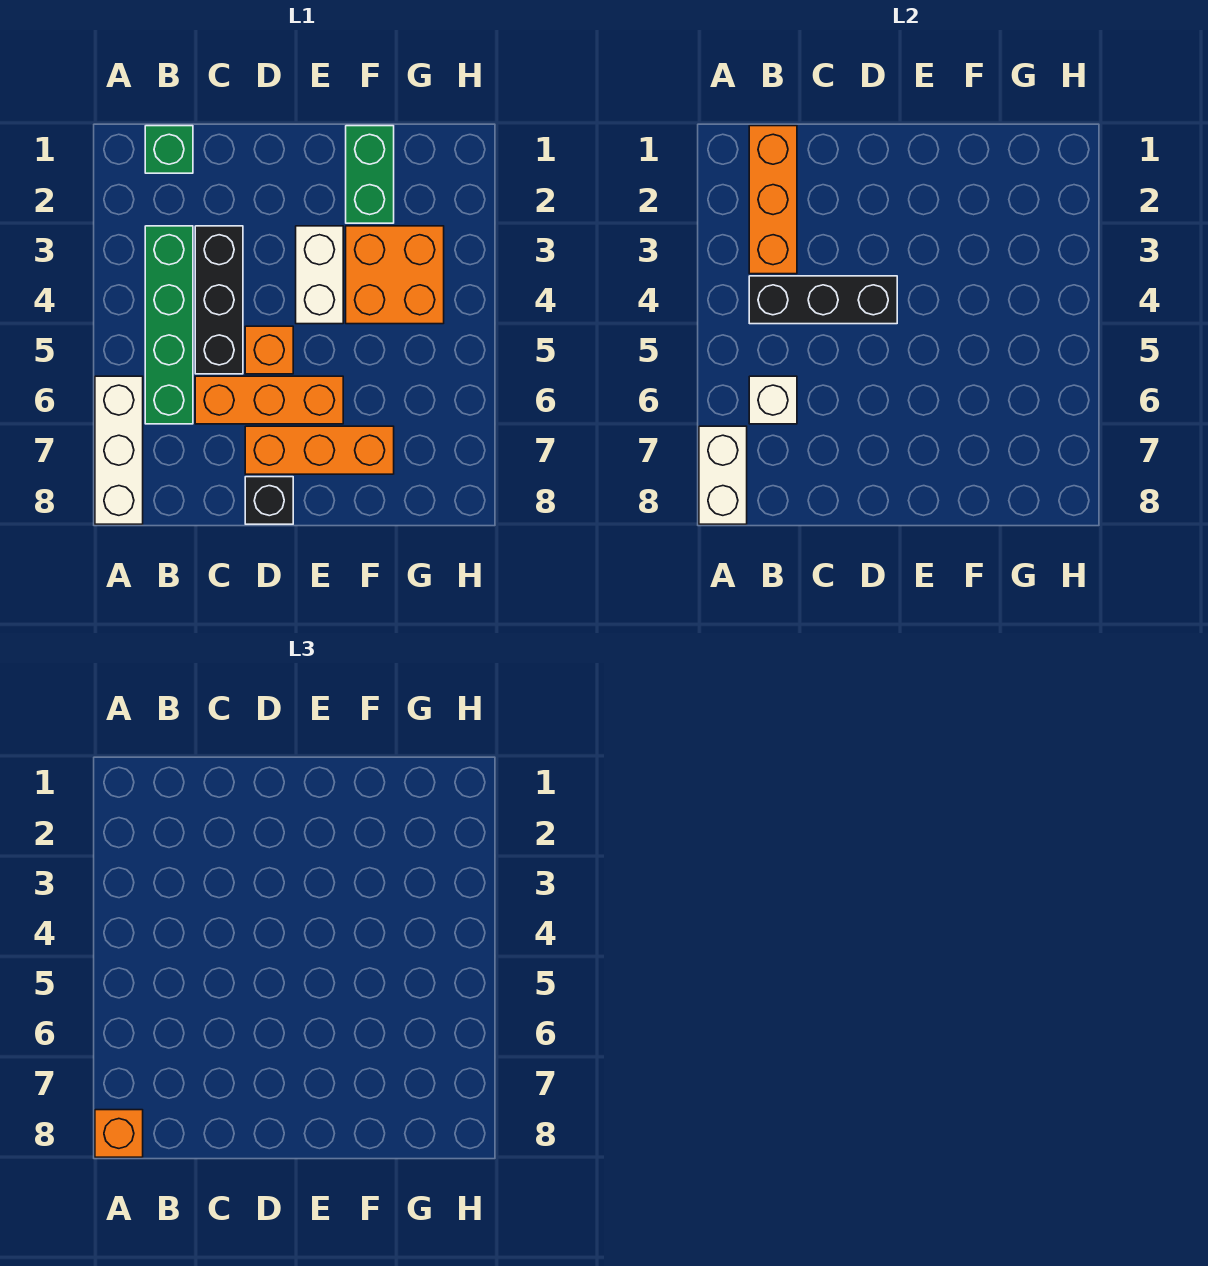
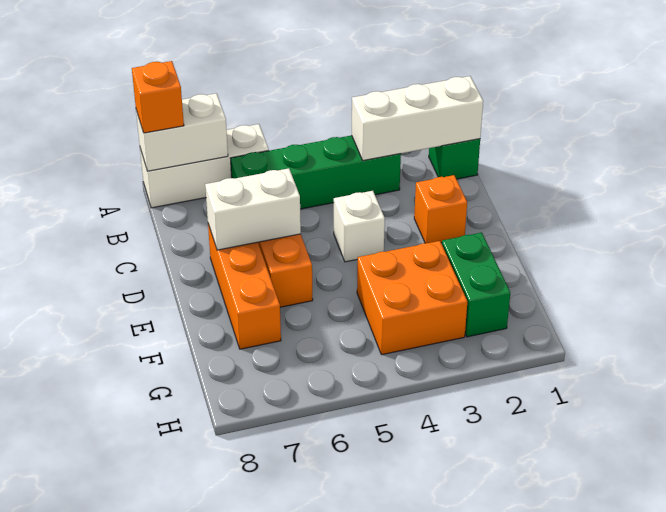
orange 1x3 brick [749,126,797,274] -> white 1x3 brick [352,76,483,161]
black 1x3 brick [749,276,897,324] -> none
white 1x1 brick [749,376,797,424] -> white 1x1 brick moved to [334,191,385,262]
black 1x3 brick [195,226,243,374] -> none
orange 1x1 brick [245,326,293,374] -> orange 1x1 brick moved to [414,175,467,243]
black 1x1 brick [245,477,293,524] -> none
white 1x2 brick [296,226,343,324] -> white 1x2 brick moved to [205,168,301,250]
green 1x2 brick [346,126,394,223] -> green 1x2 brick turned to [442,233,510,337]

